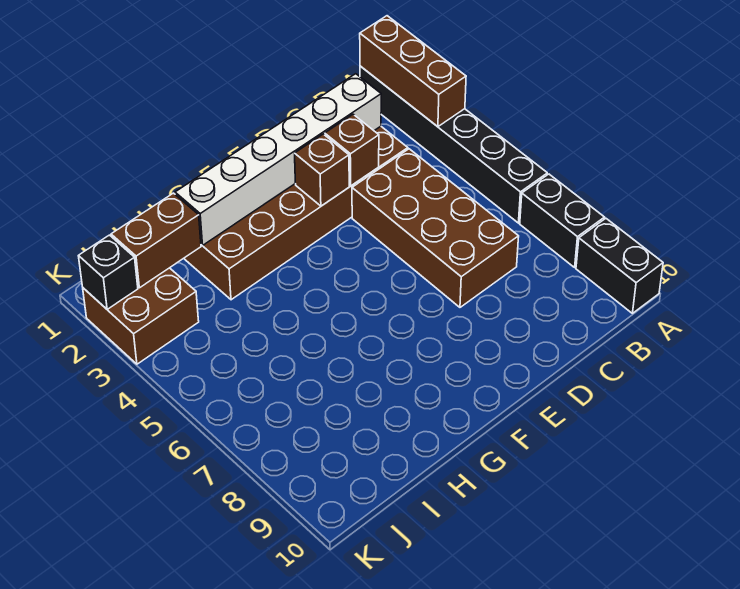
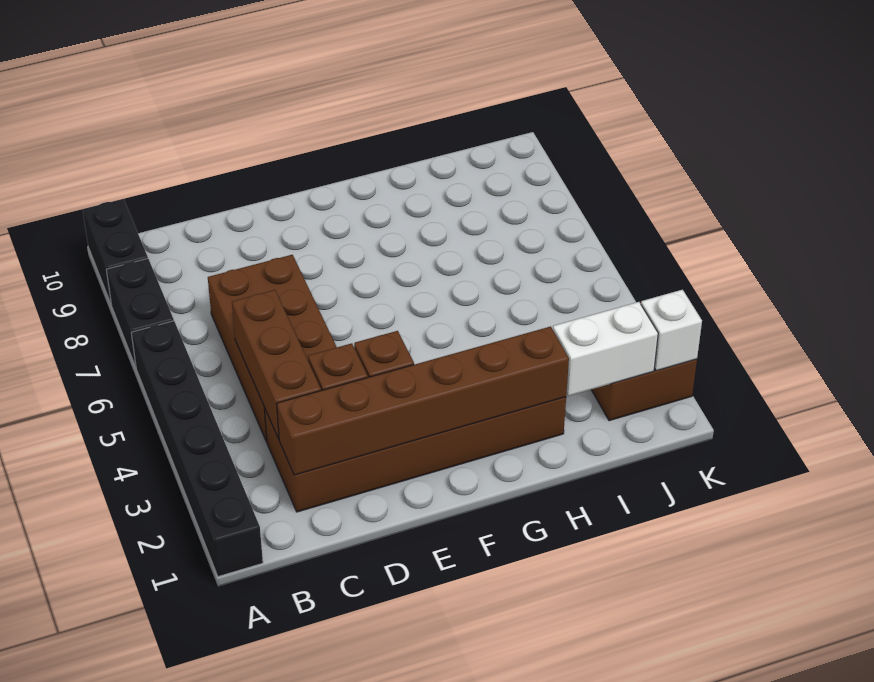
brown 1x3 brick [360,16,466,127] -> brown 1x3 brick moved to [232,290,321,439]
white 1x6 brick [175,74,381,246] -> brown 1x6 brick [277,326,569,475]
brown 1x2 brick [111,193,201,288] -> white 1x2 brick [553,302,658,396]
black 1x1 brick [79,235,138,309] -> white 1x1 brick [641,290,702,371]

